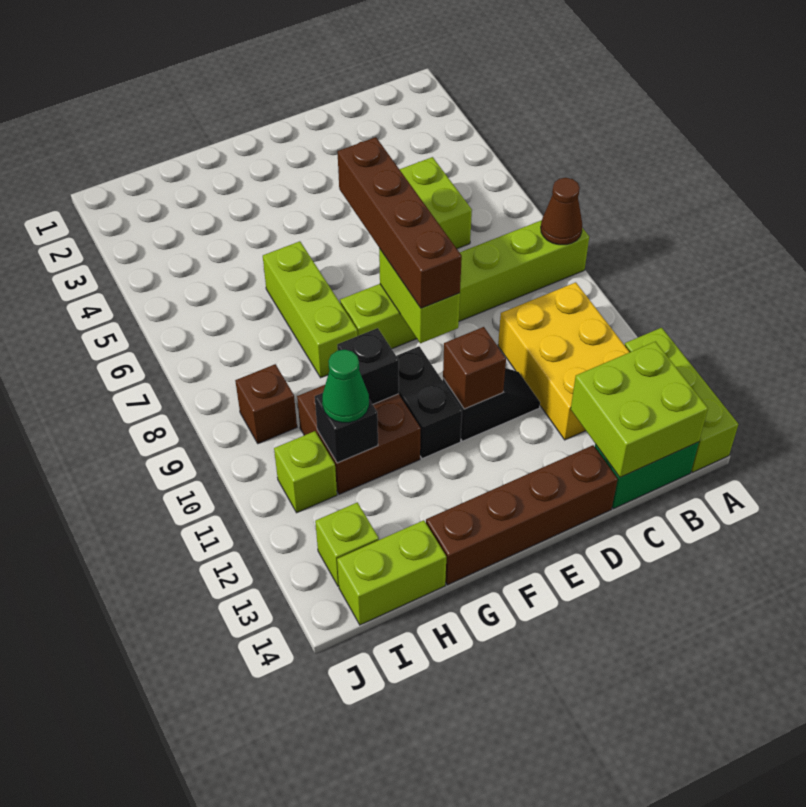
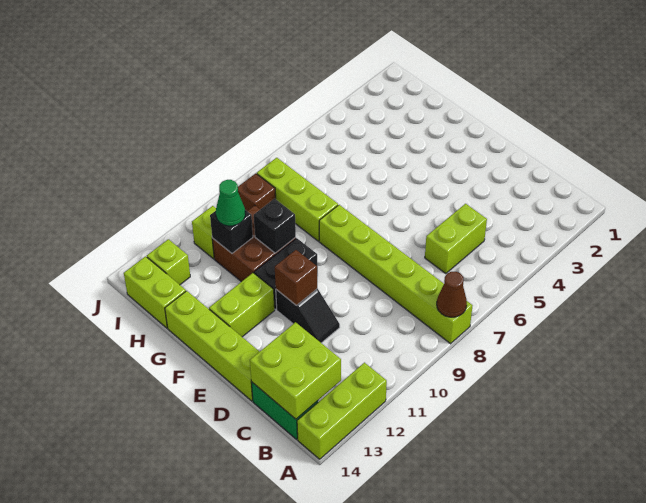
yellow 2x3 brick [498,282,629,440] -> none
brown 1x4 brick [426,445,618,585] -> lime 1x4 brick [165,291,259,401]
brown 1x4 brick [337,137,462,308] -> none
lime 1x2 brick [379,249,460,343] -> lime 1x2 brick moved to [209,273,275,337]
lime 1x3 brick [263,241,357,378] -> lime 1x3 brick turned to [257,158,338,241]

